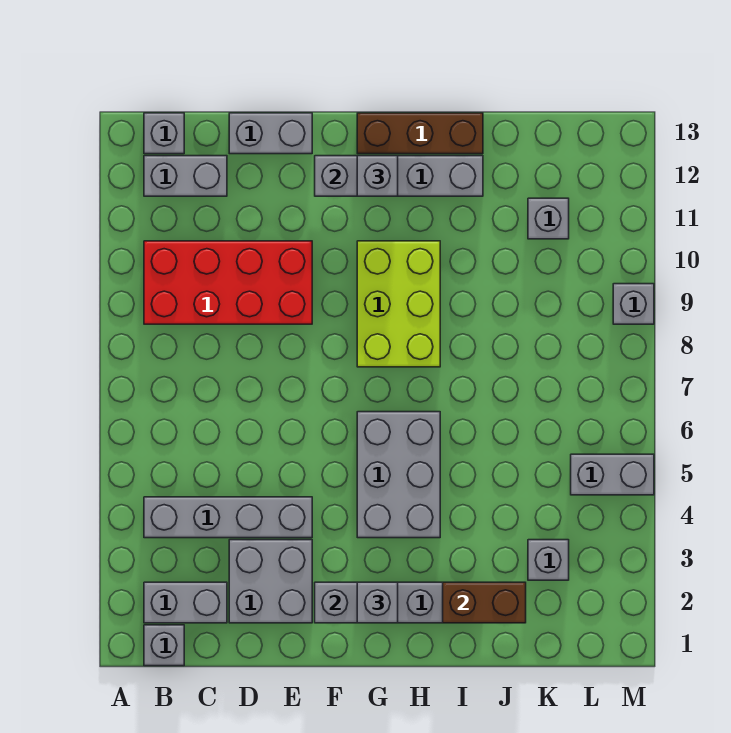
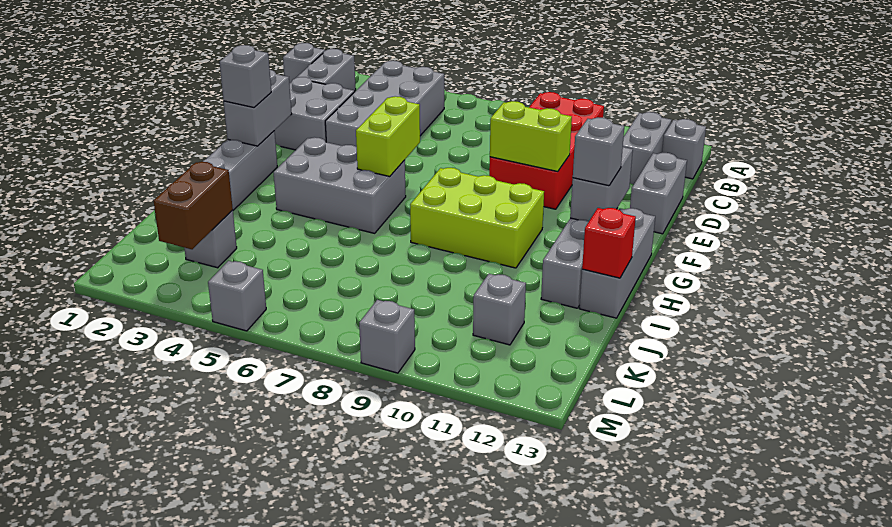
grey 1x4 brick [144,497,312,538] -> grey 2x4 brick [325,61,444,147]
none -> lime 1x2 brick [490,101,572,171]
none -> lime 1x2 brick [356,96,420,176]
brown 1x3 brick [357,113,483,154] -> grey 1x3 brick [579,208,655,318]
brown 1x2 brick [443,582,526,623] -> brown 1x2 brick moved to [154,162,233,249]
none -> red 1x1 brick [582,208,636,278]
grey 1x2 brick [571,454,654,495] -> grey 1x1 brick [208,261,266,331]

